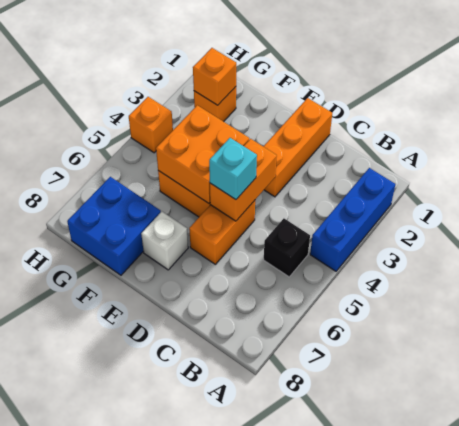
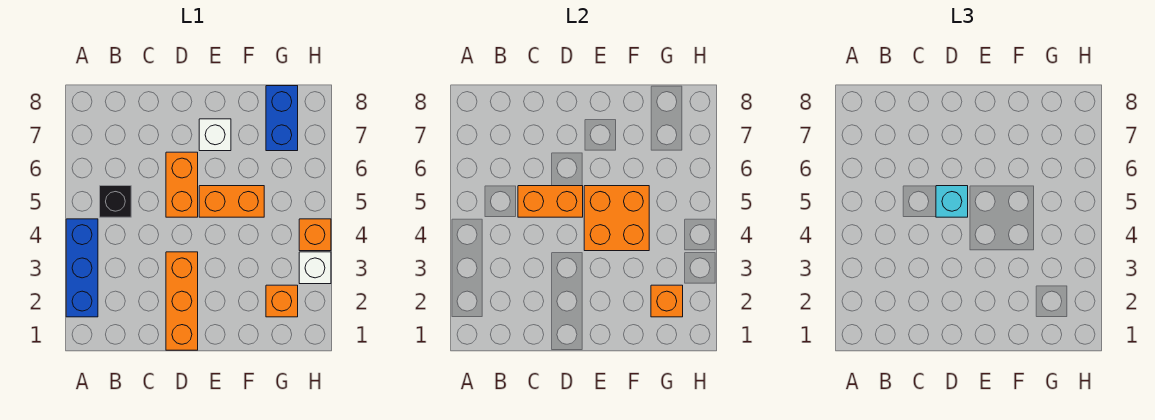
orange 1x2 brick [210,139,277,221] -> orange 1x2 brick turned to [518,186,583,217]
blue 2x2 brick [67,177,161,275] -> blue 1x2 brick [266,86,298,151]
none -> white 1x1 brick [299,252,331,284]

